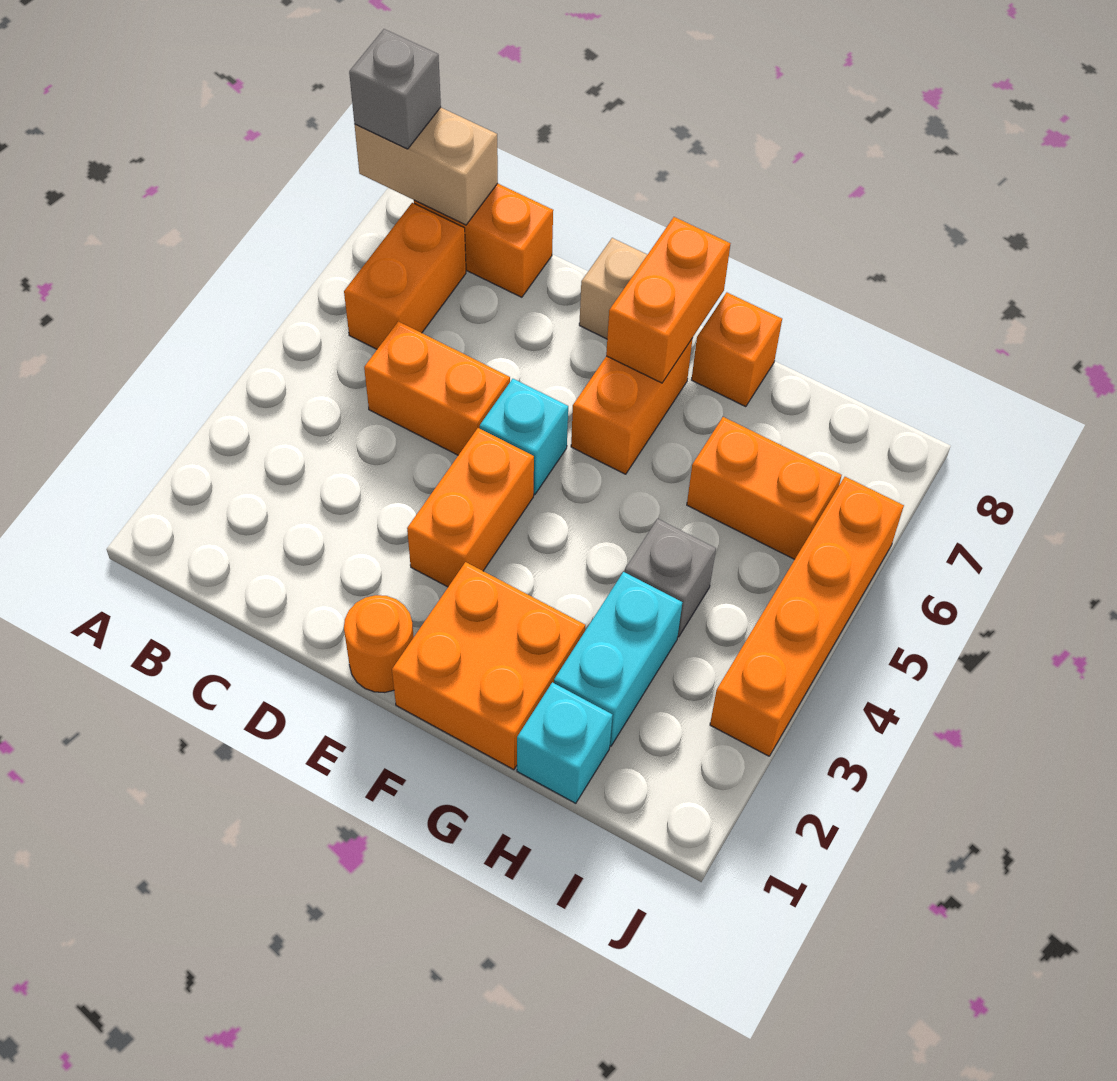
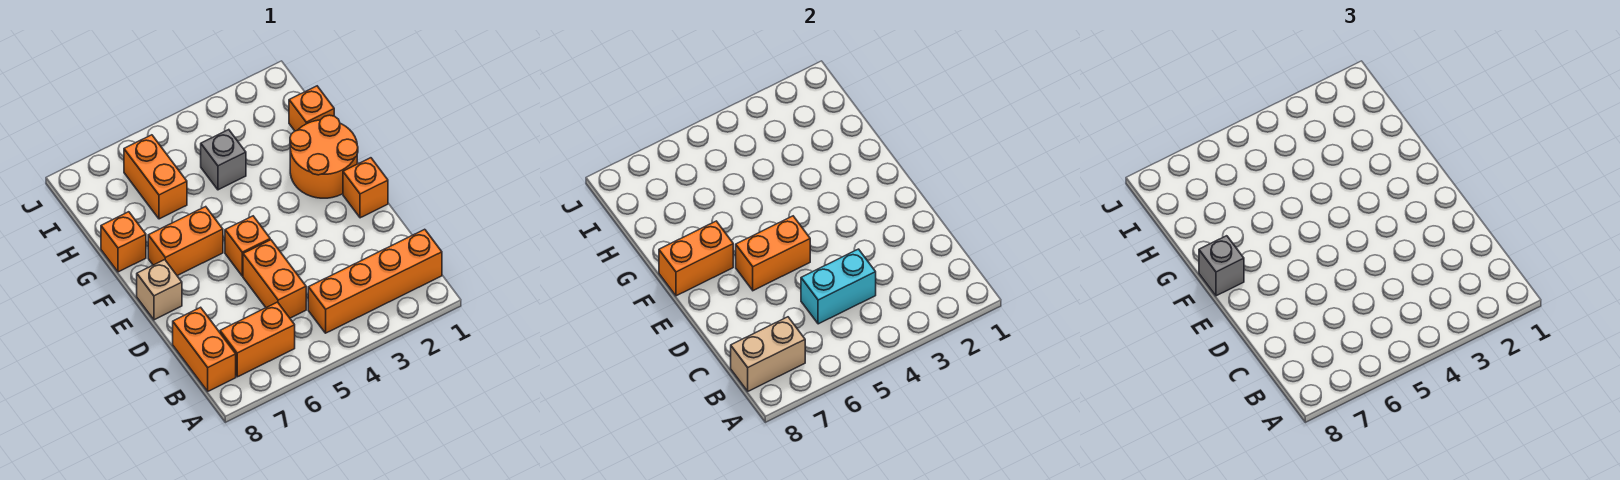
tan 1x2 brick [355,107,498,225] -> tan 1x2 brick turned to [731,317,805,391]
grey 1x1 brick [349,29,441,149] -> grey 1x1 brick moved to [1199,236,1244,296]
orange 1x1 round brick [344,595,414,693] -> orange 1x1 brick [343,158,388,218]
orange 1x2 brick [407,428,534,587] -> orange 1x2 brick moved to [736,216,810,291]
cyan 1x1 brick [480,379,568,494] -> orange 1x1 brick [225,216,270,276]
orange 2x2 brick [392,562,585,770] -> orange 2x2 round brick [290,115,358,198]
cyan 1x1 brick [517,682,613,803] -> orange 1x1 brick [289,86,334,131]
cyan 1x2 brick [554,572,682,746] -> cyan 1x2 brick moved to [801,249,876,324]
orange 1x4 brick [710,477,904,756] -> orange 1x4 brick moved to [308,229,442,333]

